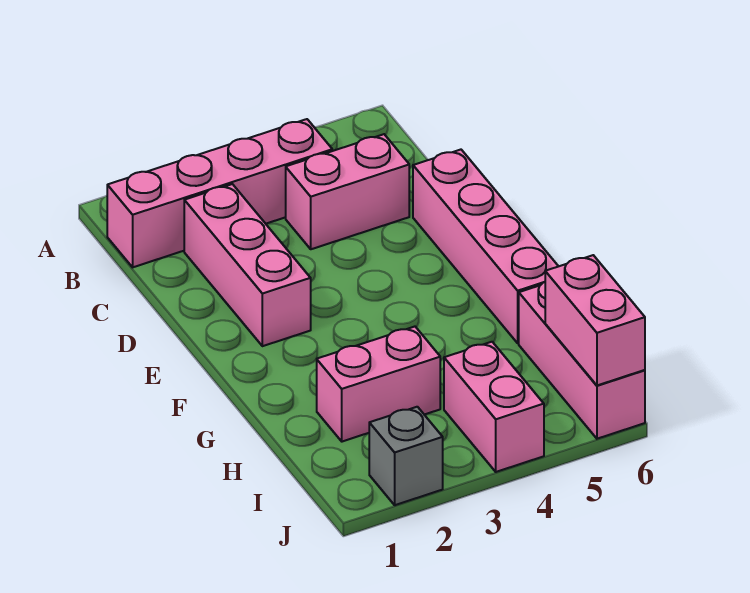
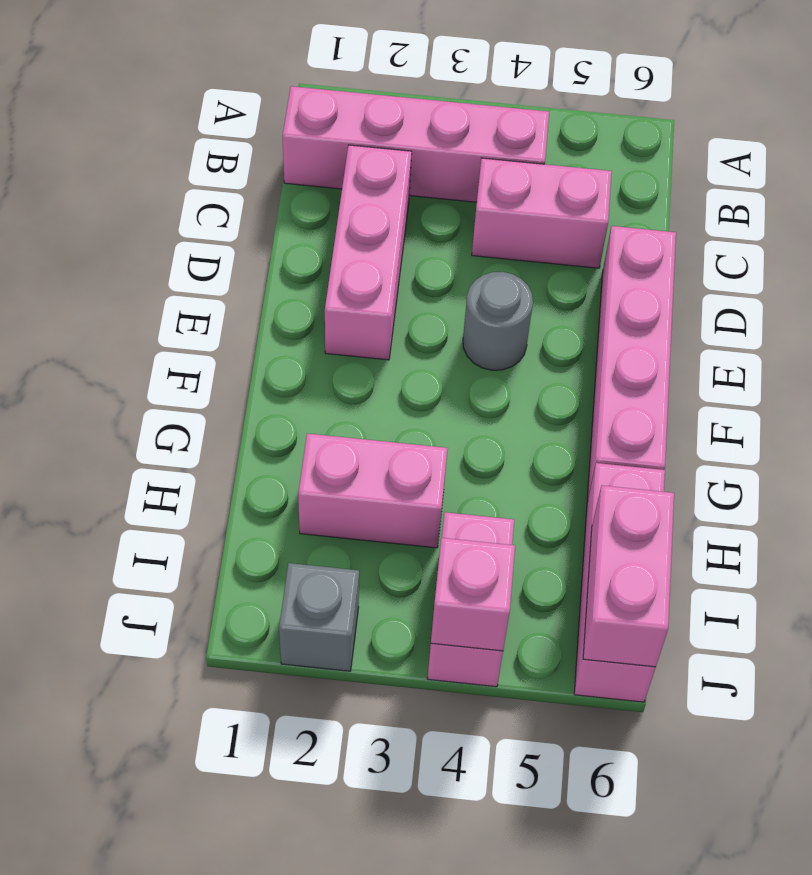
none -> grey 1x1 round brick [463,272,533,370]
none -> pink 1x1 brick [431,538,515,651]

